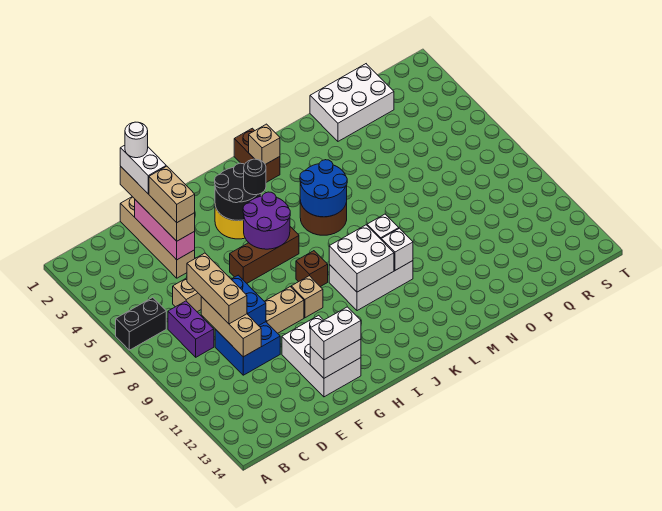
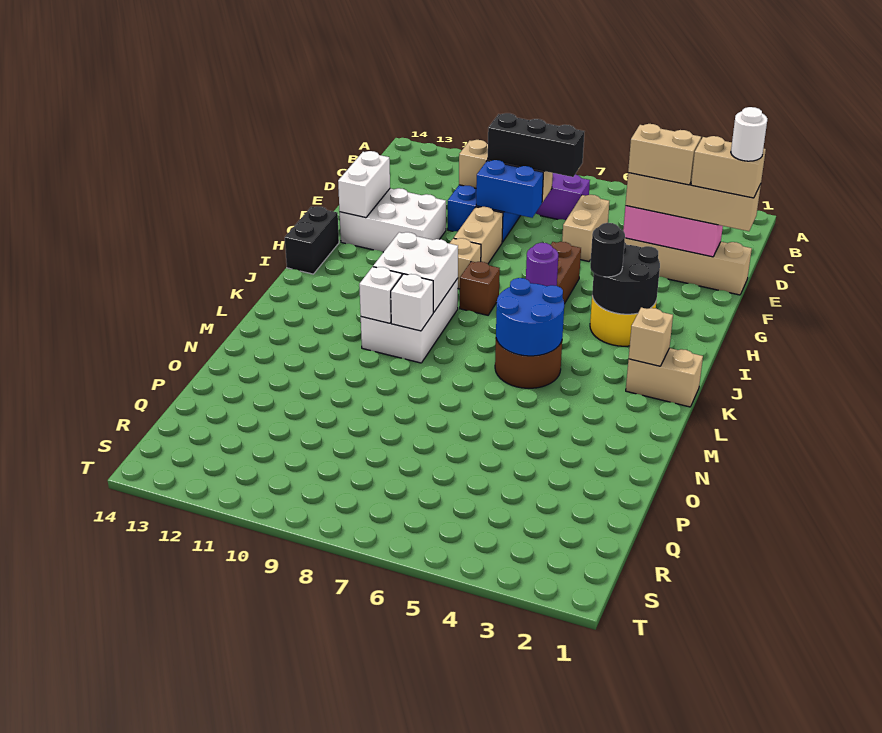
black 1x2 brick [116,297,166,350] -> black 1x2 brick moved to [285,206,339,274]
tan 1x3 brick [187,253,247,324] -> black 1x3 brick [488,113,584,177]
white 1x2 brick [120,145,166,194] -> tan 1x2 brick [691,136,766,198]
white 1x2 brick [310,307,361,360] -> none
purple 2x2 round brick [243,192,290,249] -> purple 1x1 round brick [526,243,558,286]
brown 1x2 brick [234,128,280,182] -> tan 1x2 brick [626,348,703,407]
white 2x3 brick [310,64,394,141] -> none

